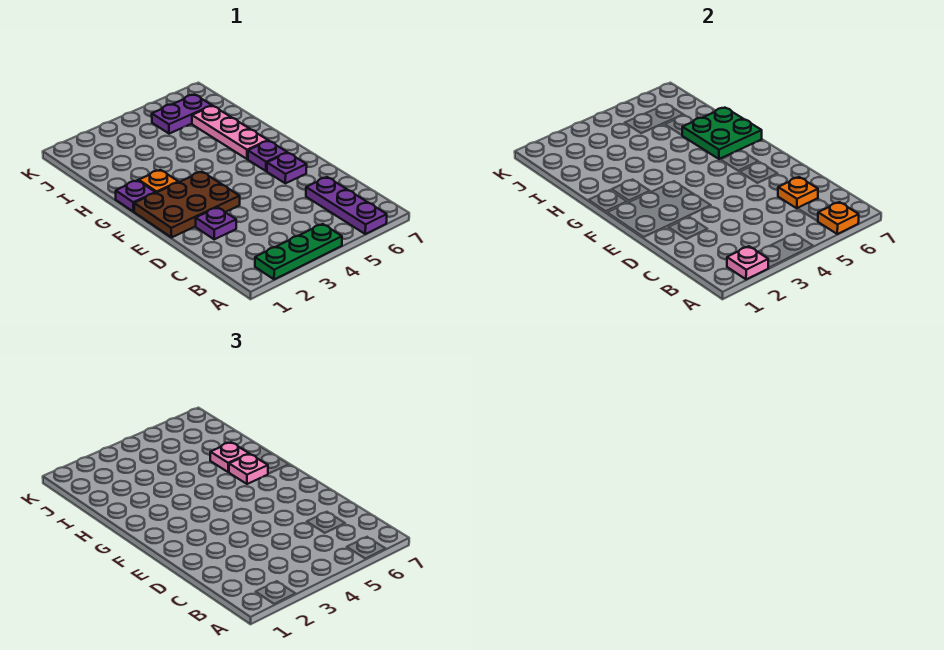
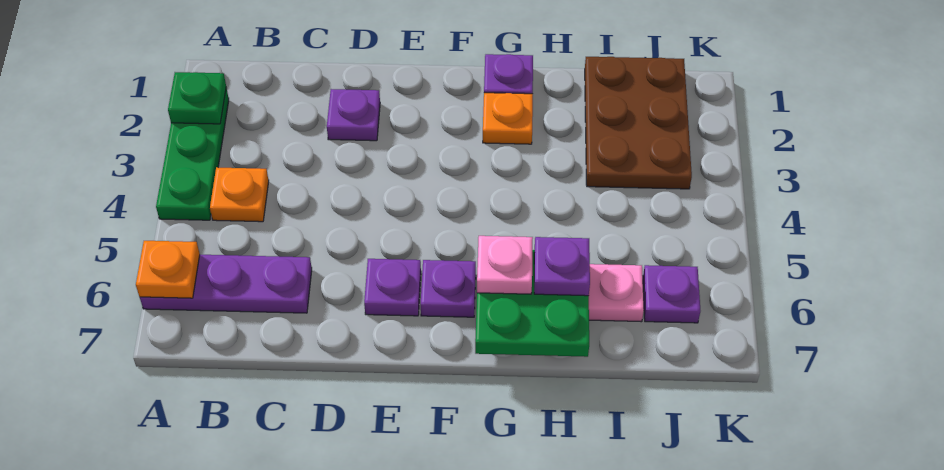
pink 1x1 plate [727,246,768,279] -> green 1x1 plate [168,72,226,124]
orange 1x1 plate [778,177,818,208] -> orange 1x1 plate moved to [210,167,269,222]
brown 2x3 plate [134,172,240,237] -> brown 2x3 plate moved to [585,57,692,189]
pink 1x1 plate [210,442,249,472] -> purple 1x1 plate [534,237,590,296]
purple 1x2 plate [152,95,212,134] -> purple 1x1 plate [643,265,700,323]

